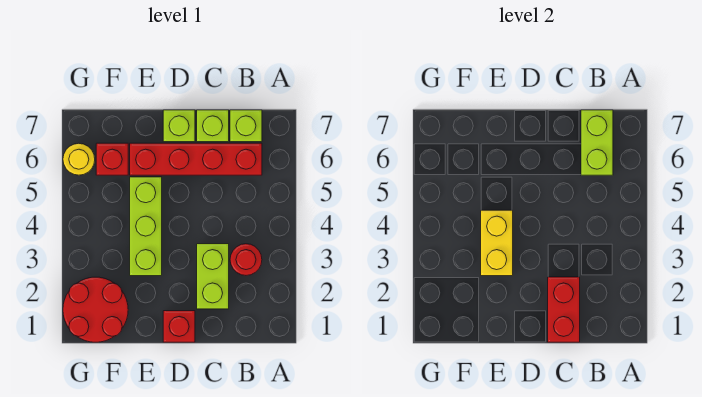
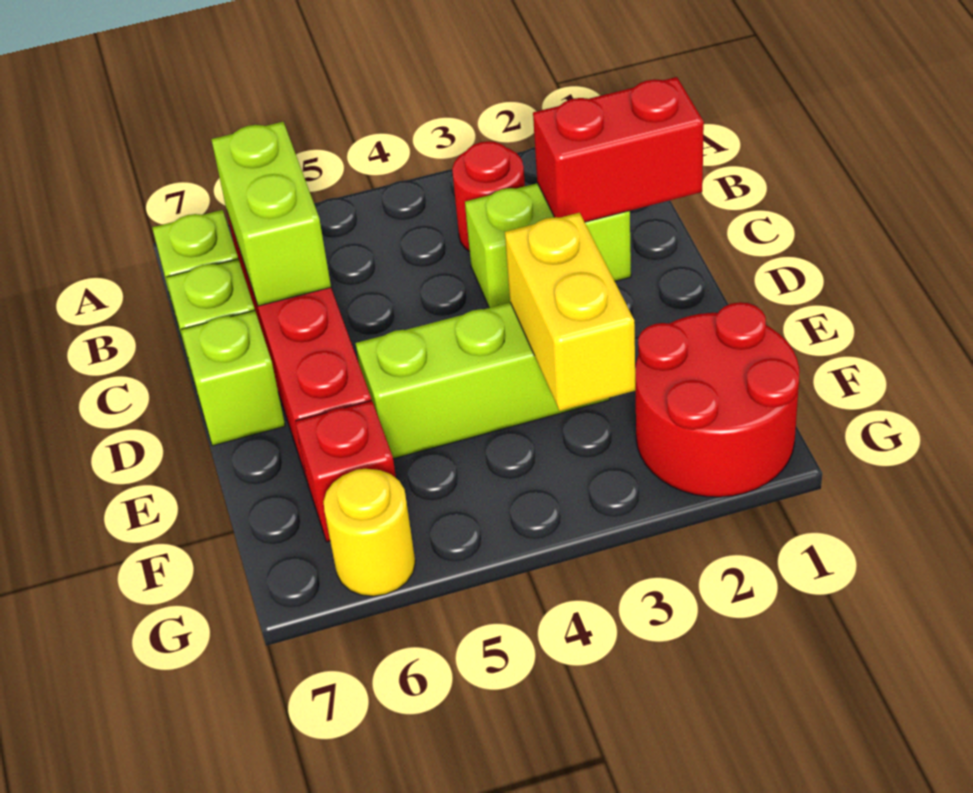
lime 1x2 brick [581,110,613,175] -> lime 1x2 brick turned to [211,122,331,306]
red 1x1 brick [163,311,195,342] -> none
yellow 1x2 brick [481,210,513,276] -> yellow 1x2 brick turned to [505,213,636,411]

